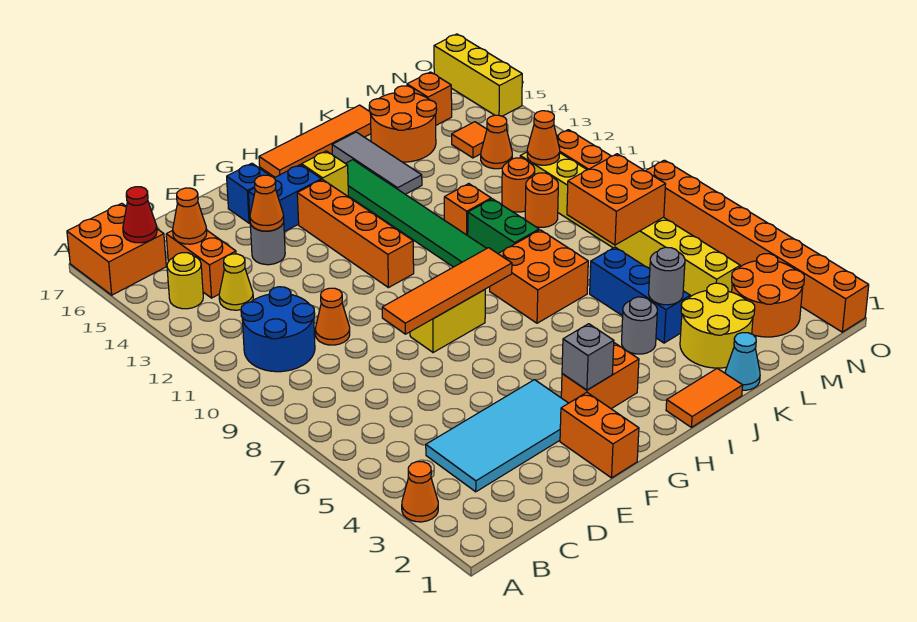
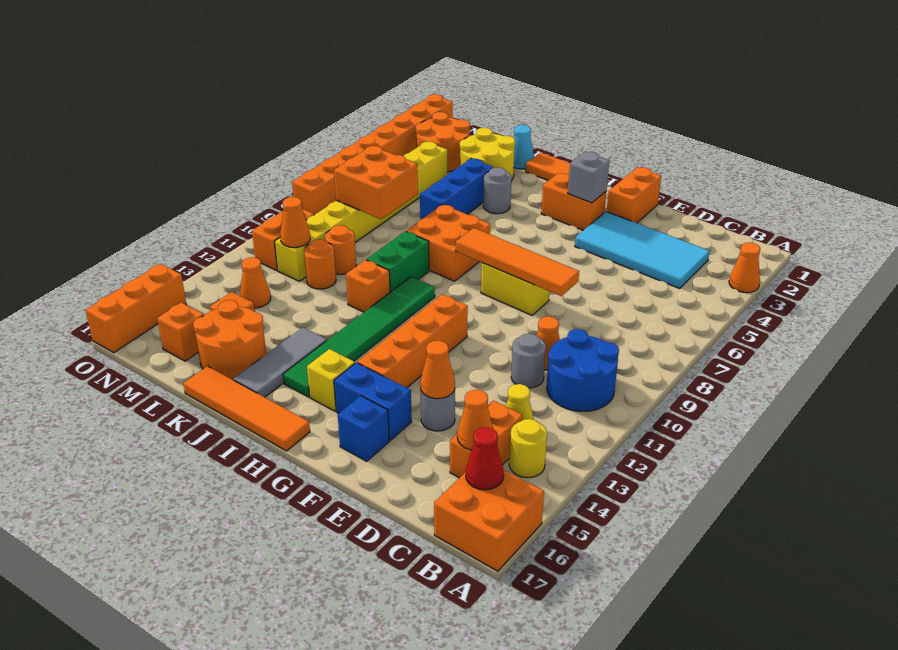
grey 1x1 round brick [649,247,685,305] -> grey 1x1 round brick moved to [511,334,546,388]
yellow 1x3 brick [434,34,522,116] -> orange 1x3 brick [86,264,186,353]

